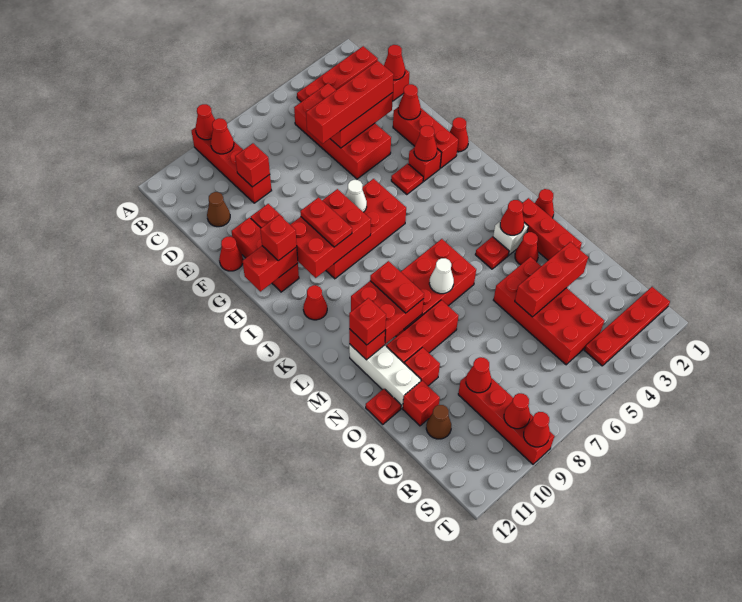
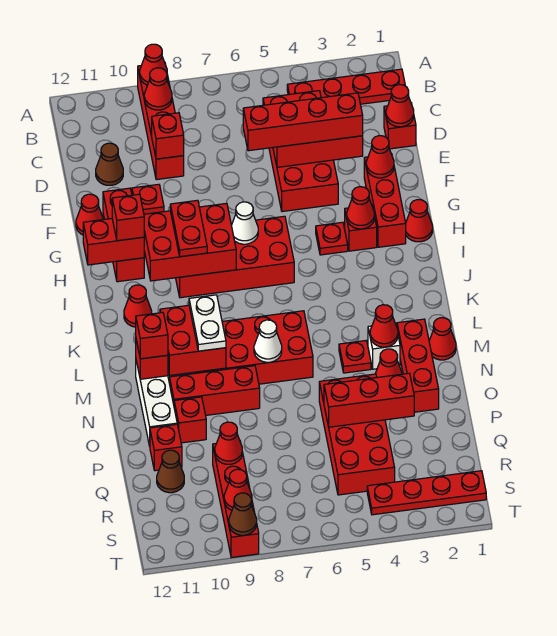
red 1x2 plate [370,261,424,313] -> white 1x2 plate [189,295,226,351]
red 1x1 plate [366,389,401,425] -> none
red 1x1 cone [524,412,550,447] -> brown 1x1 cone [229,493,257,535]

